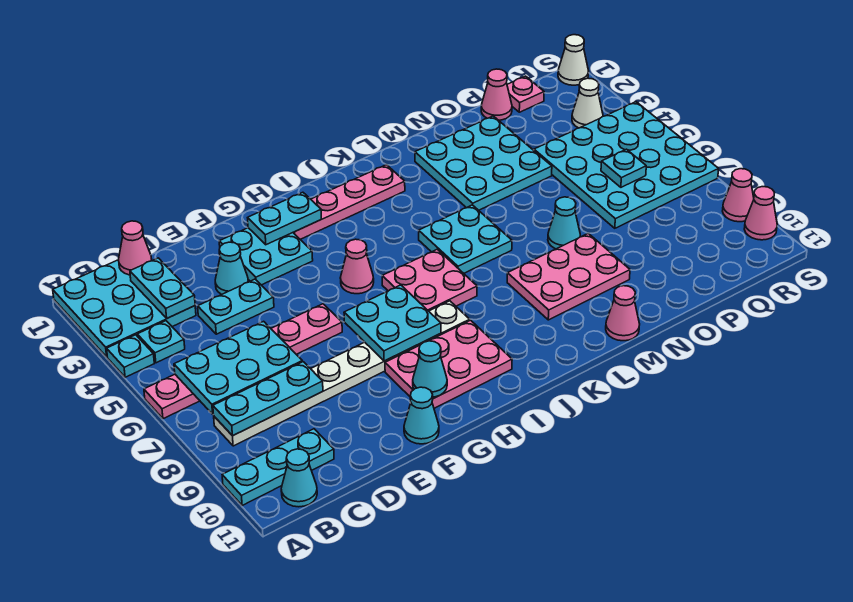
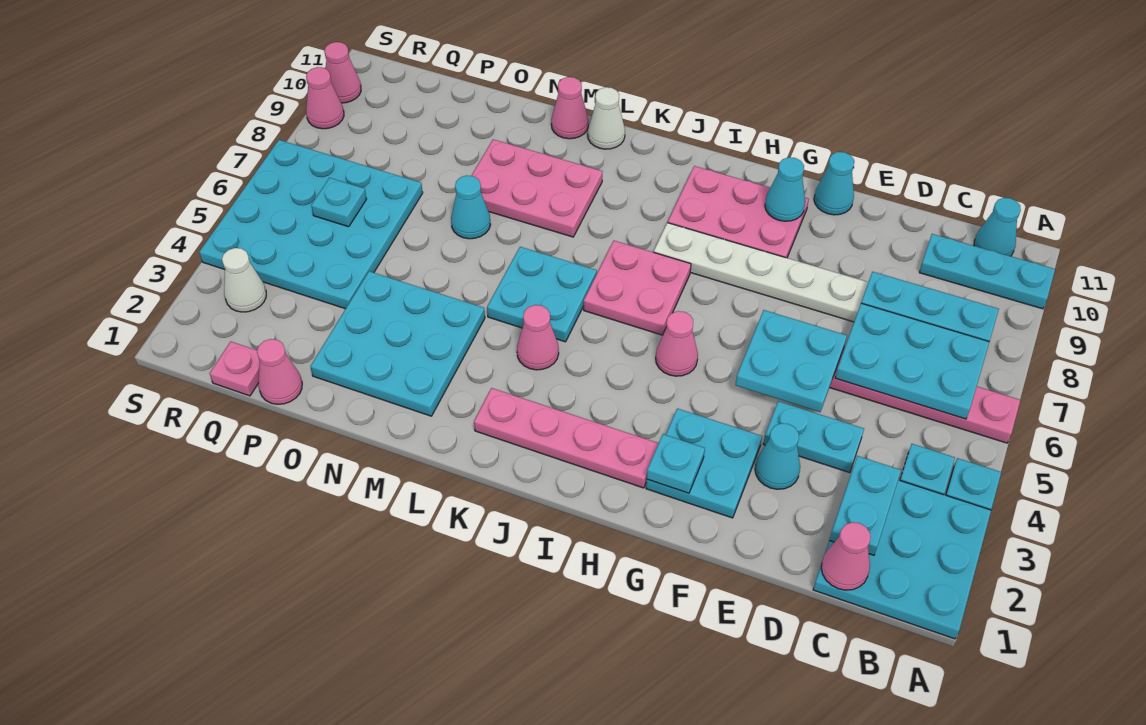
cyan 1x2 plate [248,192,321,245] -> cyan 1x1 plate [647,434,705,493]
cyan 2x2 plate [344,285,441,361] -> cyan 2x2 plate moved to [736,310,847,412]
none -> pink 1x1 cone [517,305,559,370]
white 1x1 cone [558,35,589,85] -> white 1x1 cone moved to [588,87,625,149]

